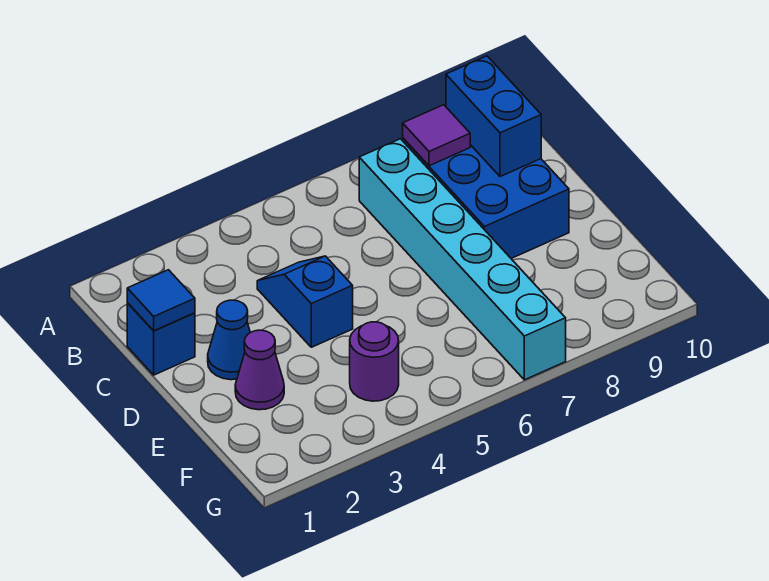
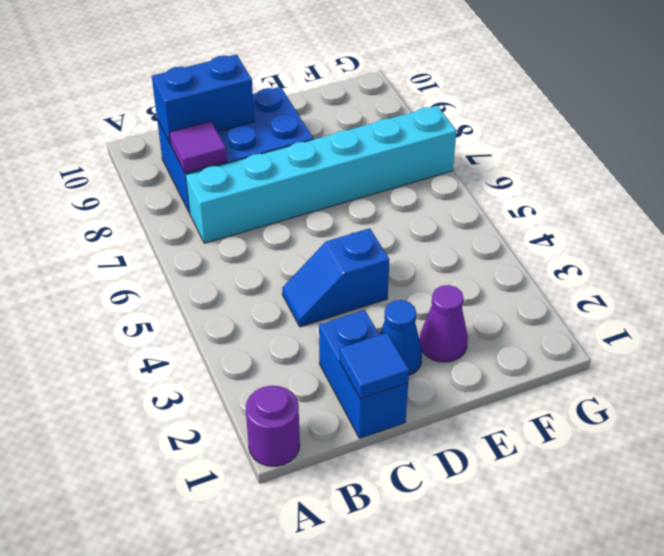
blue 1x1 brick [127,303,195,375] -> blue 1x2 brick [319,310,408,438]
purple 1x1 round brick [350,322,399,401] -> purple 1x1 round brick moved to [246,386,300,466]

